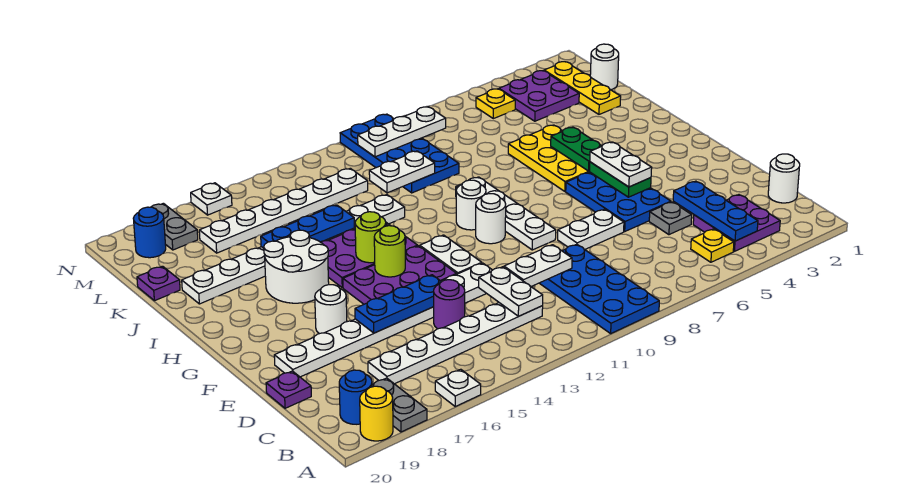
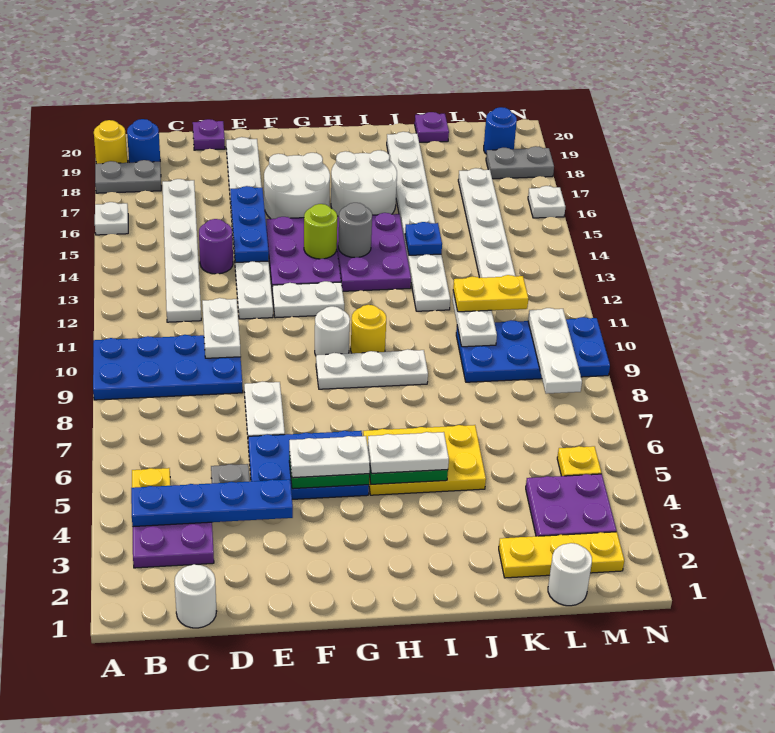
blue 1x3 plate [673,181,758,241] -> blue 1x4 plate [131,479,293,527]
white 1x2 plate [479,267,543,316] -> white 1x2 plate moved to [368,432,449,473]
white 1x4 plate [456,177,556,250] -> white 1x3 plate [316,349,428,389]
white 1x1 round brick [315,285,347,334] -> white 2x2 round brick [264,153,330,219]
white 1x1 round brick [456,180,486,230] -> yellow 1x1 round brick [351,305,386,353]
lime 1x1 round brick [355,212,386,263] -> grey 1x1 round brick [338,203,372,258]
blue 1x3 plate [261,205,354,248] -> blue 1x1 plate [405,222,442,255]
none -> yellow 1x2 plate [453,275,528,312]

